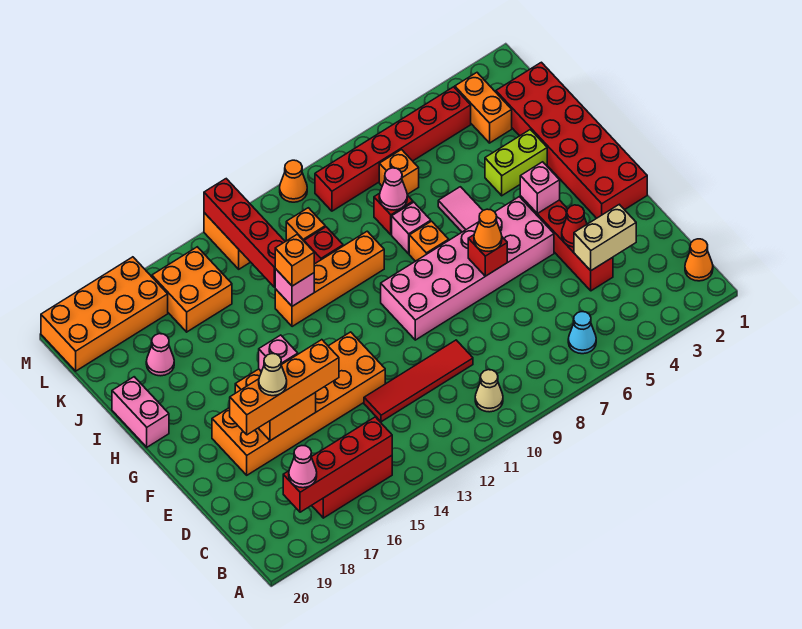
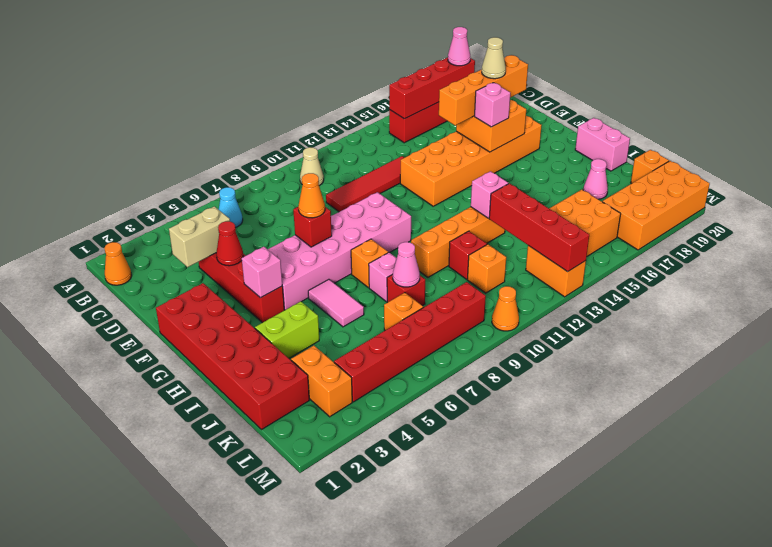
orange 1x1 brick [275,234,314,286] -> orange 1x1 brick moved to [631,150,669,183]

